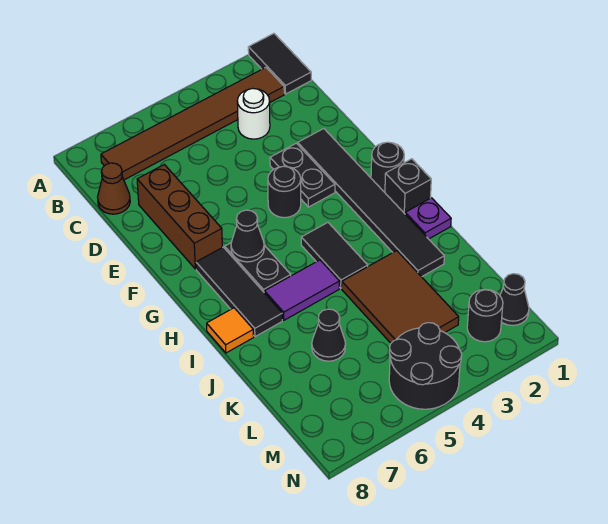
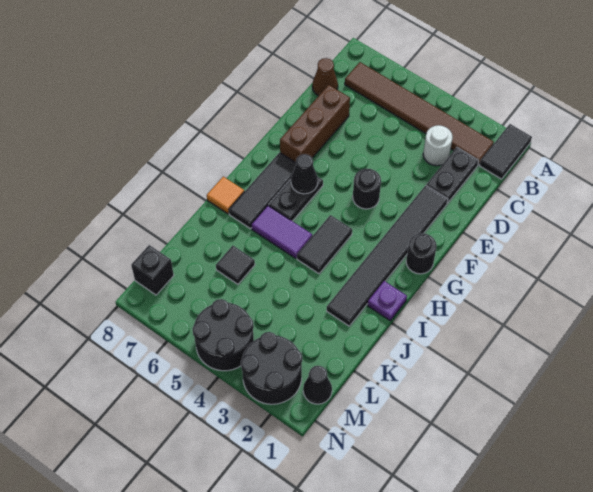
black 1x2 plate [270,143,335,207] -> black 1x2 plate moved to [426,147,479,203]
black 1x1 brick [385,159,431,214] -> black 1x1 brick moved to [131,245,174,295]
brown 2x3 tile [342,251,459,343] -> none
black 1x1 cone [312,309,346,361] -> black 1x1 tile [216,246,255,284]
black 1x1 round brick [467,289,503,342] -> black 2x2 round brick [241,332,302,404]

